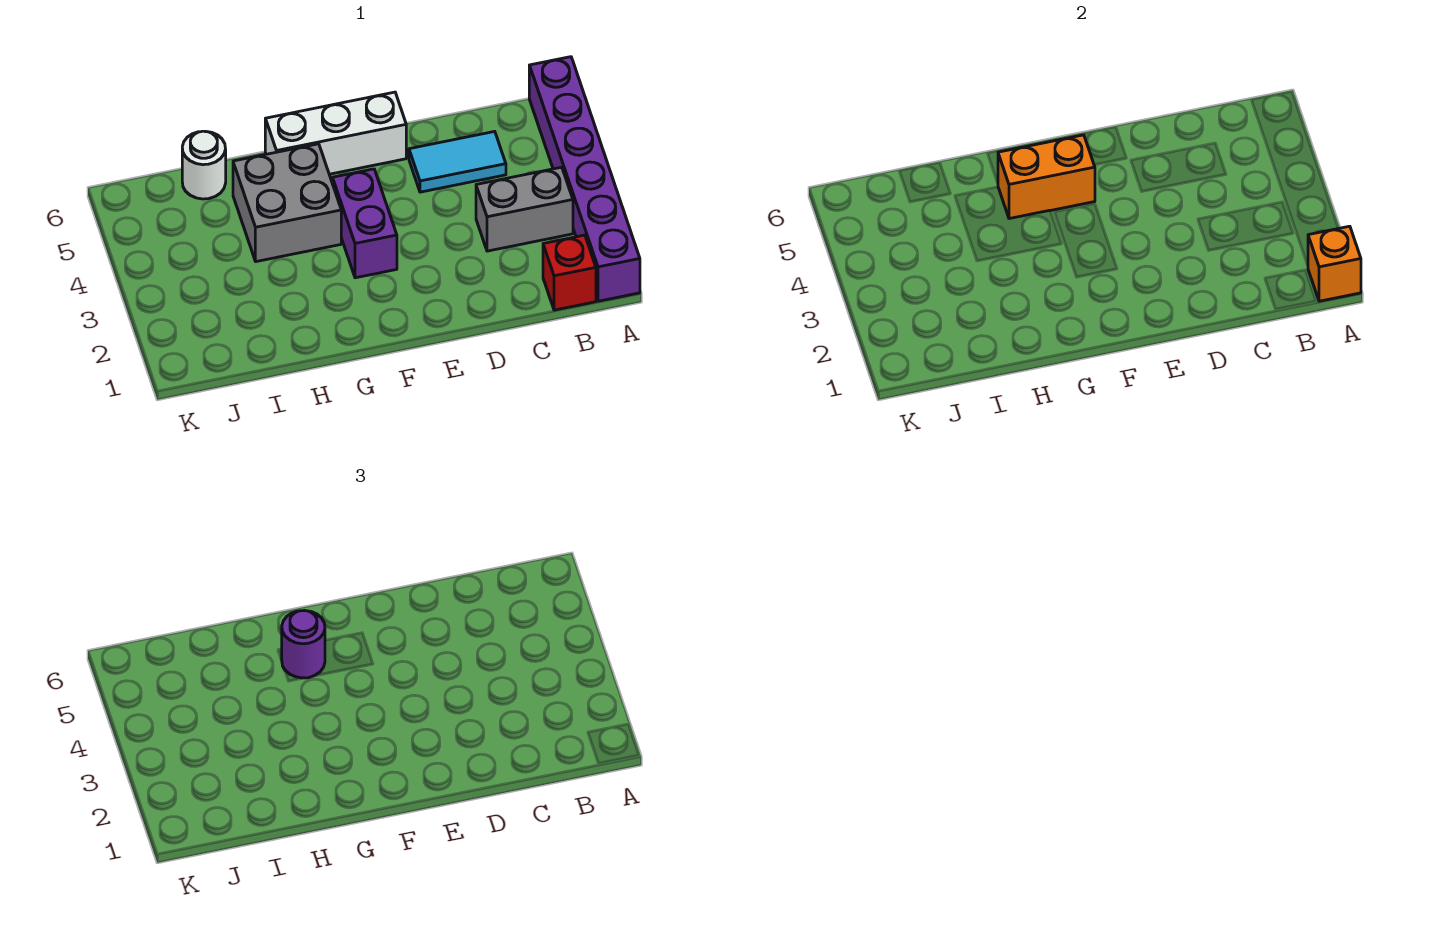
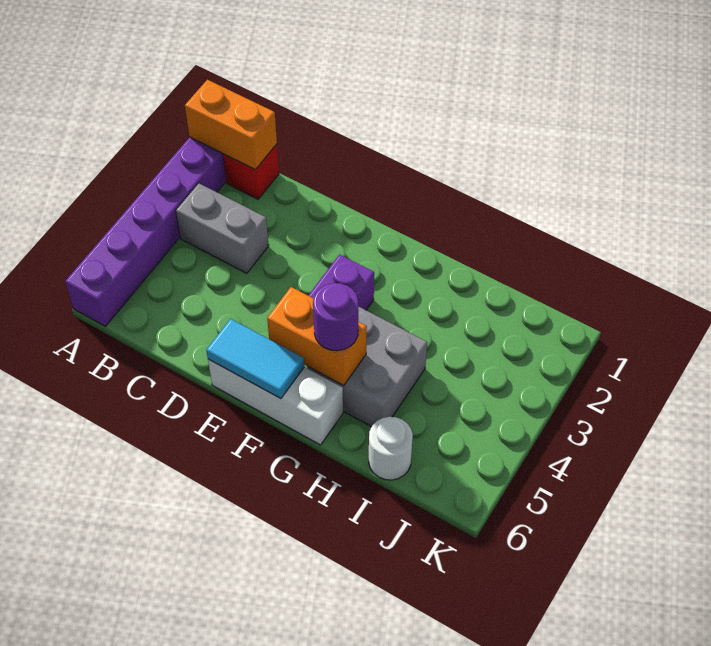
orange 1x1 brick [1308,226,1361,301] -> orange 1x2 brick [185,80,277,170]
cyan 1x2 tile [409,131,506,192] -> cyan 1x2 tile moved to [206,319,304,399]

